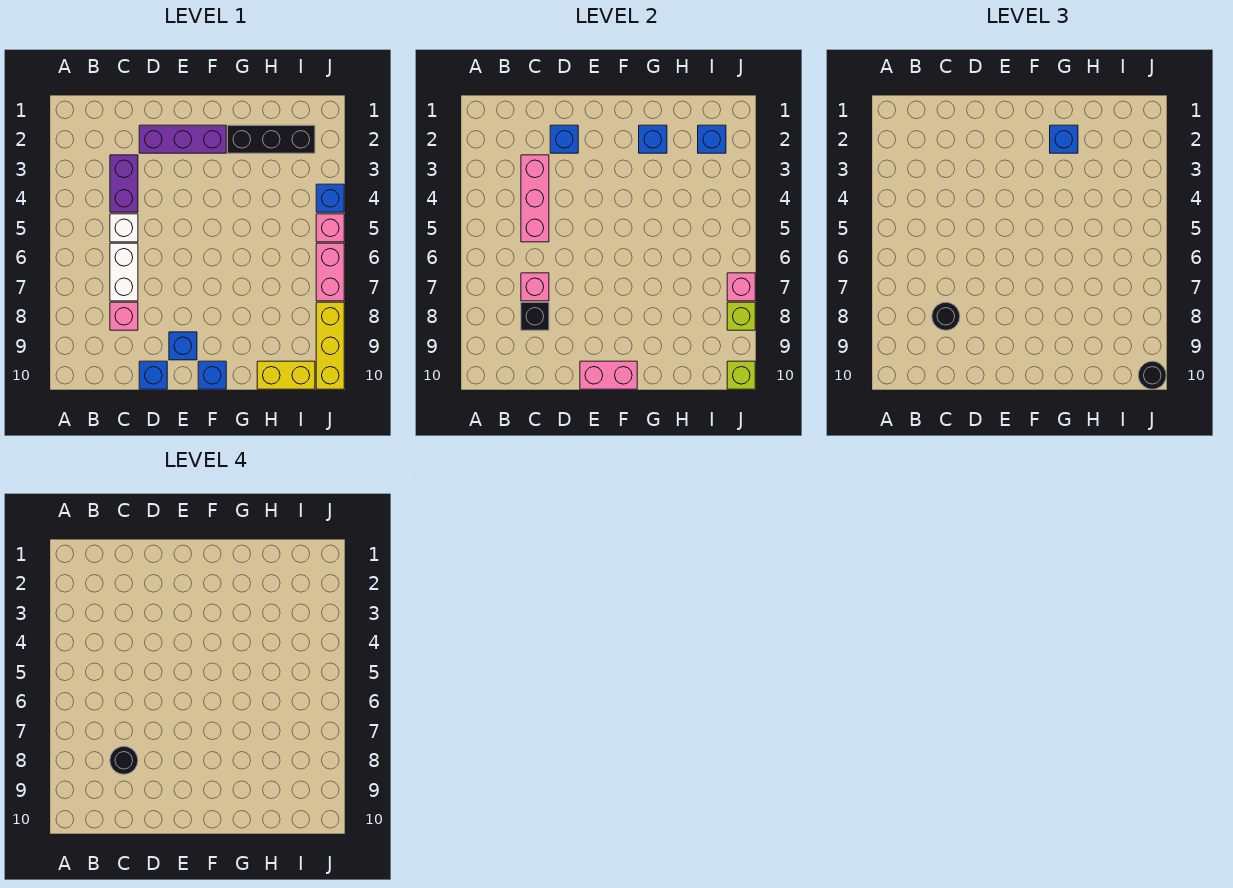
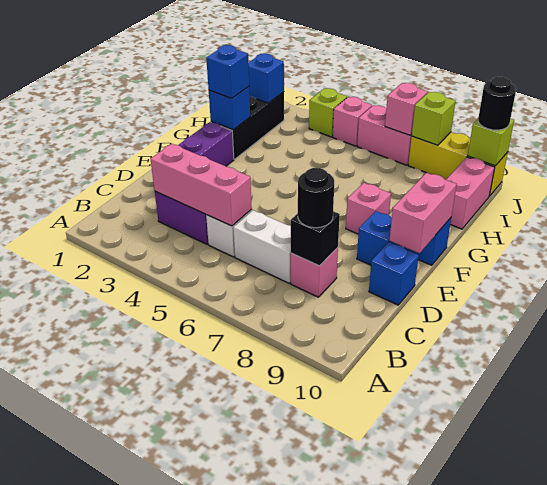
pink 1x1 brick [521,273,549,301] -> pink 1x1 brick moved to [346,183,391,234]
black 1x1 round brick [110,746,138,774] -> none
blue 1x1 brick [550,125,578,153] -> none
yellow 1x2 brick [257,361,315,389] -> pink 1x2 brick [446,157,495,229]
blue 1x1 brick [316,184,344,212] -> lime 1x1 brick [309,88,347,137]

